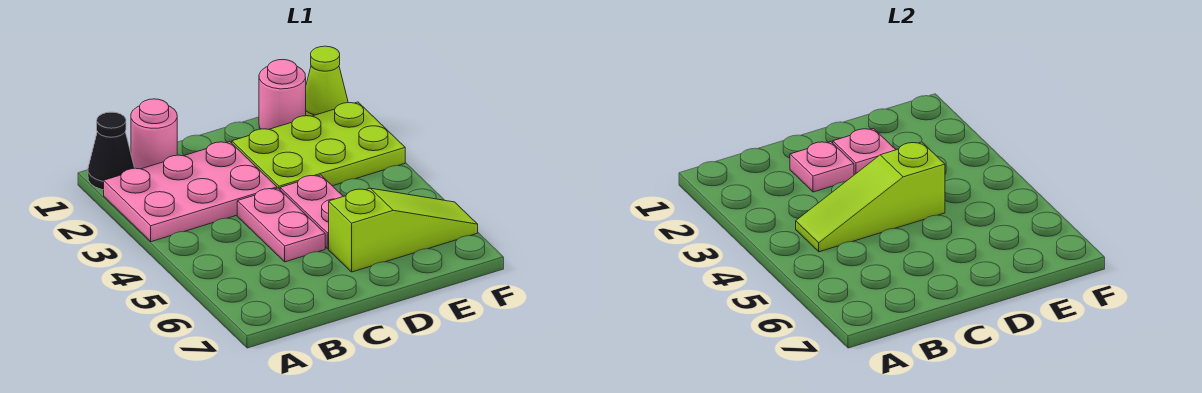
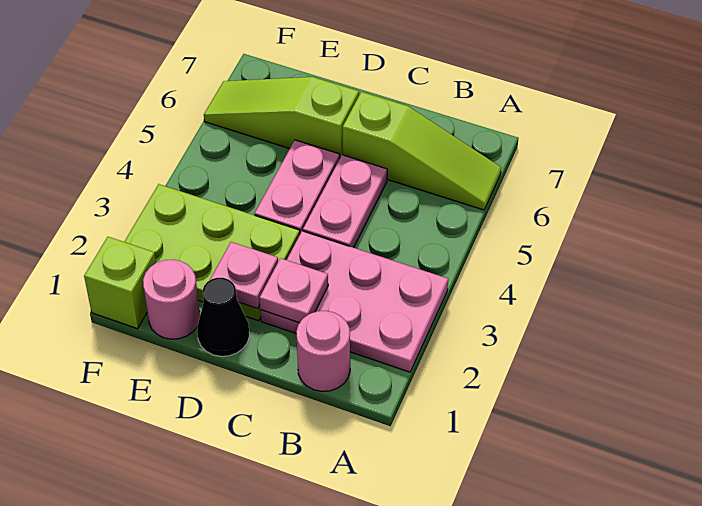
black 1x1 cone [88,112,134,190] -> black 1x1 cone moved to [197,278,249,356]
lime 1x3 slope [796,142,945,252] -> lime 1x3 slope moved to [343,92,501,210]
lime 1x1 cone [306,46,348,116] -> lime 1x1 brick [84,237,156,329]

